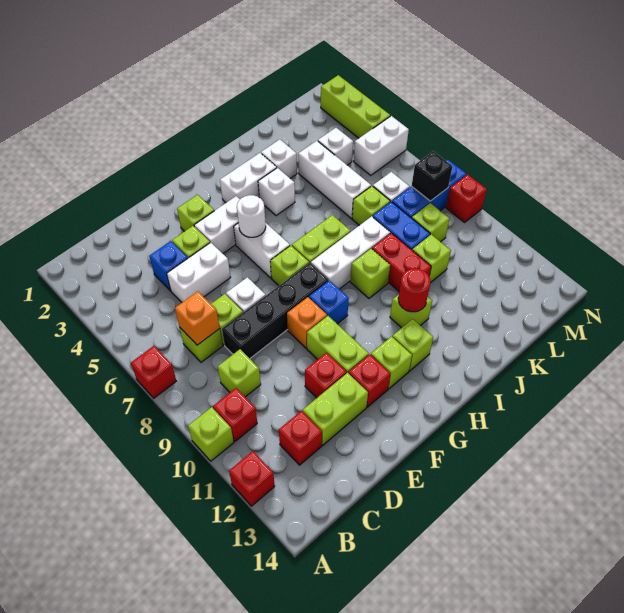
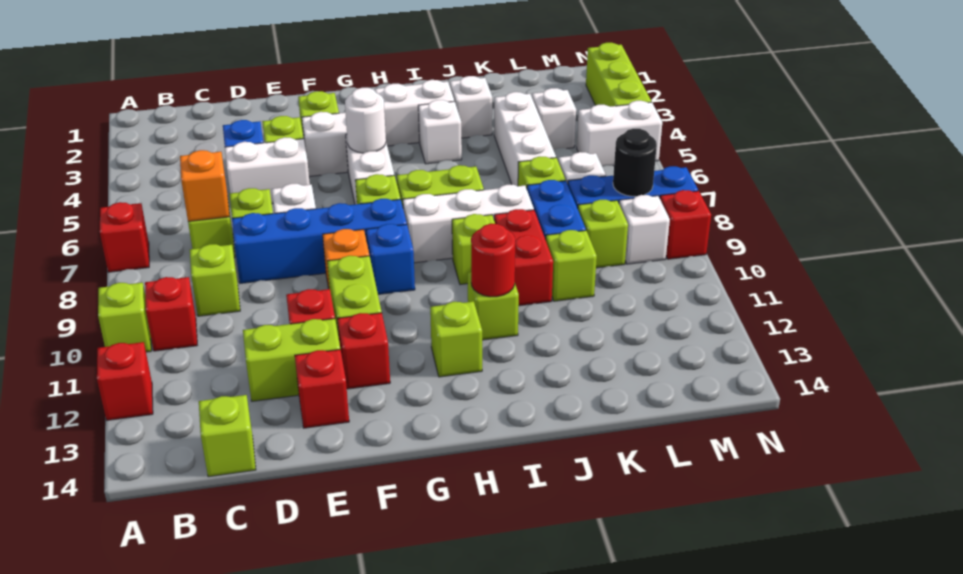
red 1x1 brick [279,411,322,465] -> red 1x1 brick moved to [295,349,349,428]
black 1x4 brick [222,263,329,358] -> blue 1x4 brick [232,199,407,283]
lime 1x1 brick [371,337,412,389] -> lime 1x1 brick moved to [199,395,256,477]
black 1x1 brick [412,151,452,201] -> black 1x1 round brick [613,129,657,196]
none -> white 1x1 brick [619,195,670,264]

